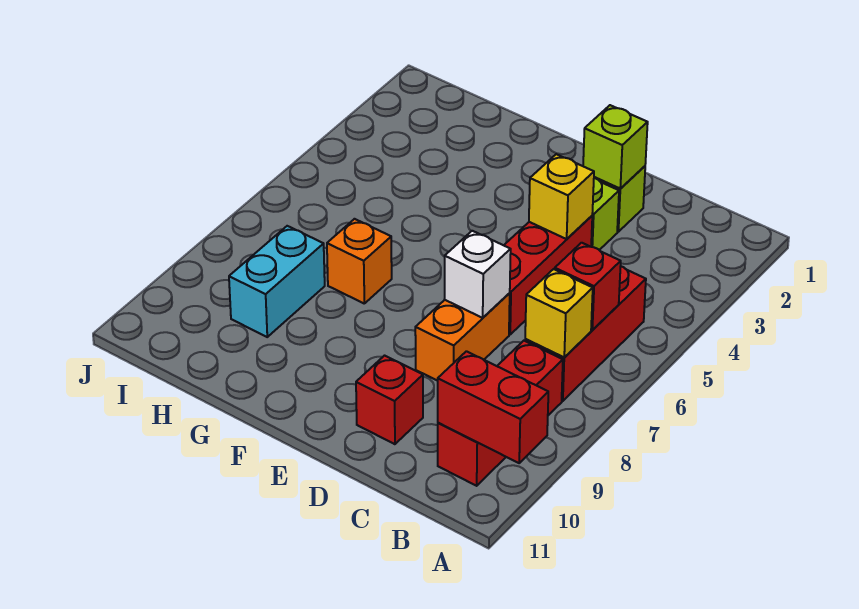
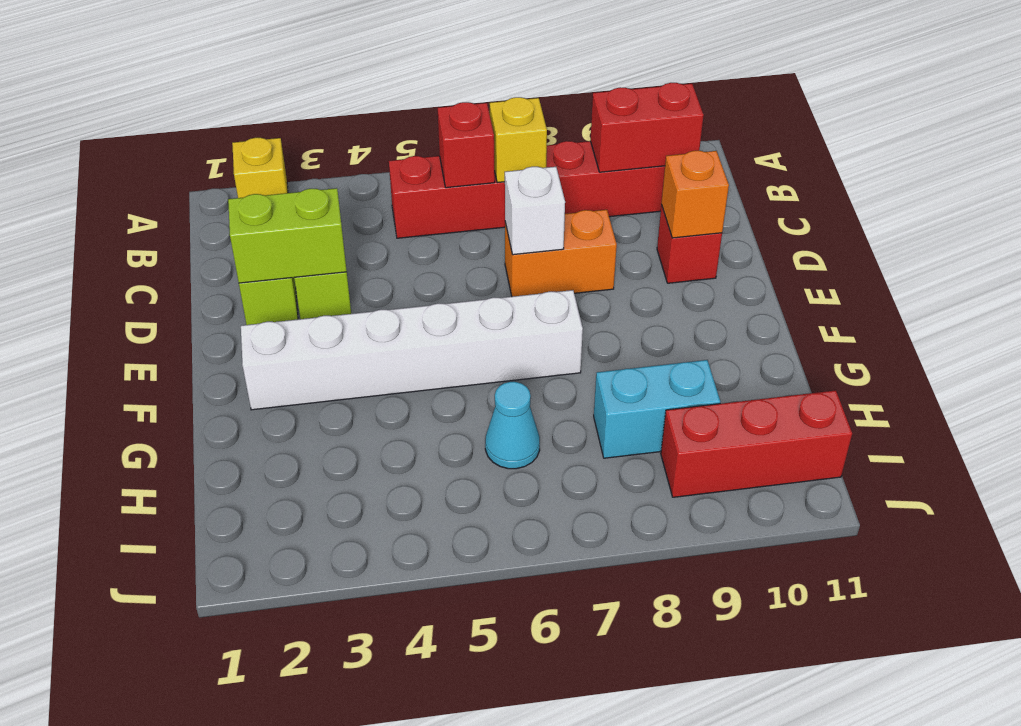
red 1x2 brick [438,351,548,463] -> red 1x2 brick turned to [591,83,704,172]
lime 1x1 brick [583,105,648,189] -> lime 1x2 brick [228,188,347,283]
red 1x3 brick [504,216,592,334] -> red 1x3 brick moved to [661,390,852,497]
yellow 1x1 brick [529,154,594,239] -> yellow 1x1 brick moved to [232,138,288,198]
none -> white 1x6 brick [241,290,583,410]
orange 1x1 brick [327,219,392,303] -> orange 1x1 brick moved to [661,151,729,238]
none -> cyan 1x1 cone [485,382,540,469]

